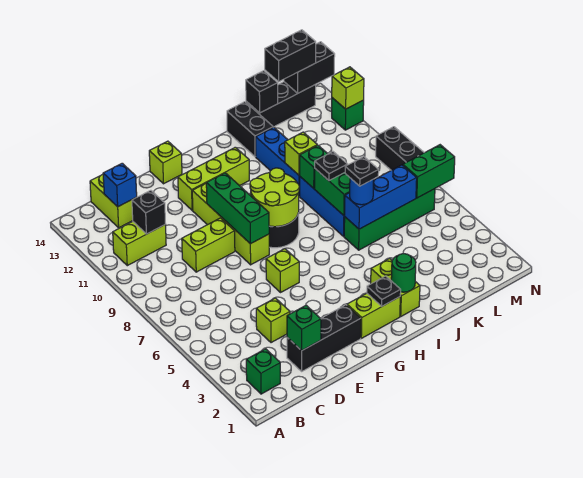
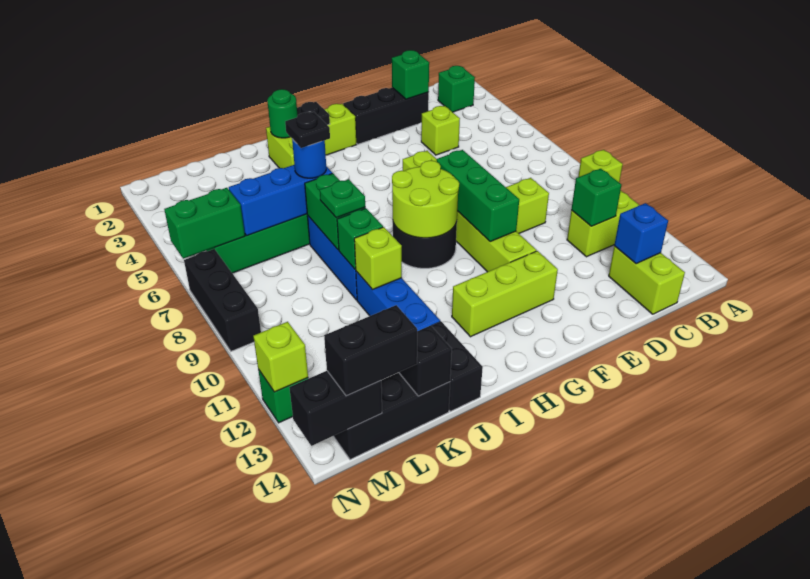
black 1x1 brick [132,190,166,234] -> green 1x1 brick [571,169,621,226]
lime 1x1 brick [149,141,182,184] -> lime 1x1 brick moved to [578,150,623,182]
black 1x1 plate [315,152,348,181] -> green 1x1 plate [320,179,365,218]

